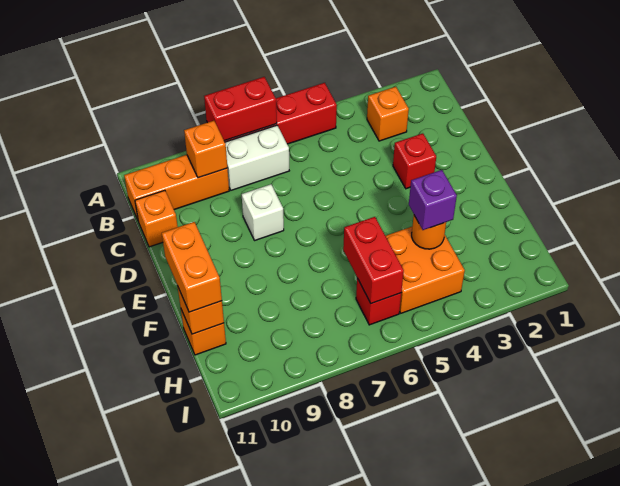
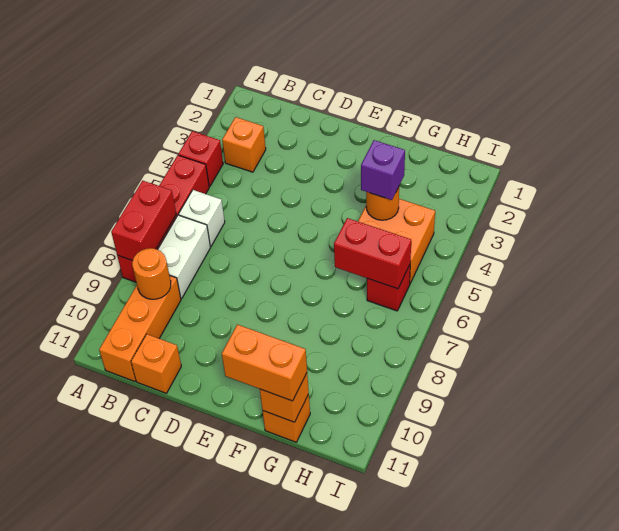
orange 1x1 brick [184,121,227,178] -> orange 1x1 round brick [132,248,171,299]
red 1x1 brick [393,133,436,189] -> red 1x1 brick moved to [178,131,223,187]
white 1x1 brick [242,184,284,241] -> white 1x1 brick moved to [179,190,225,246]

